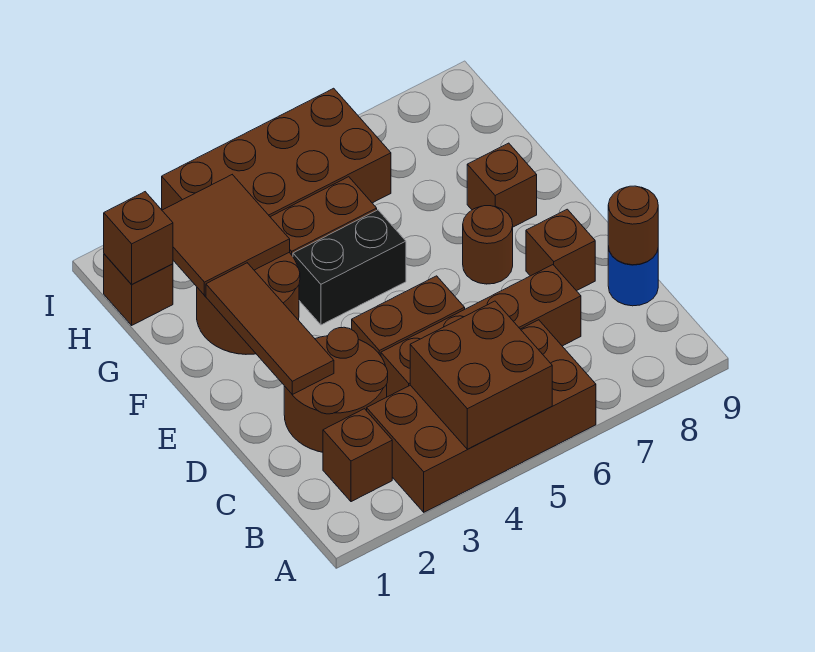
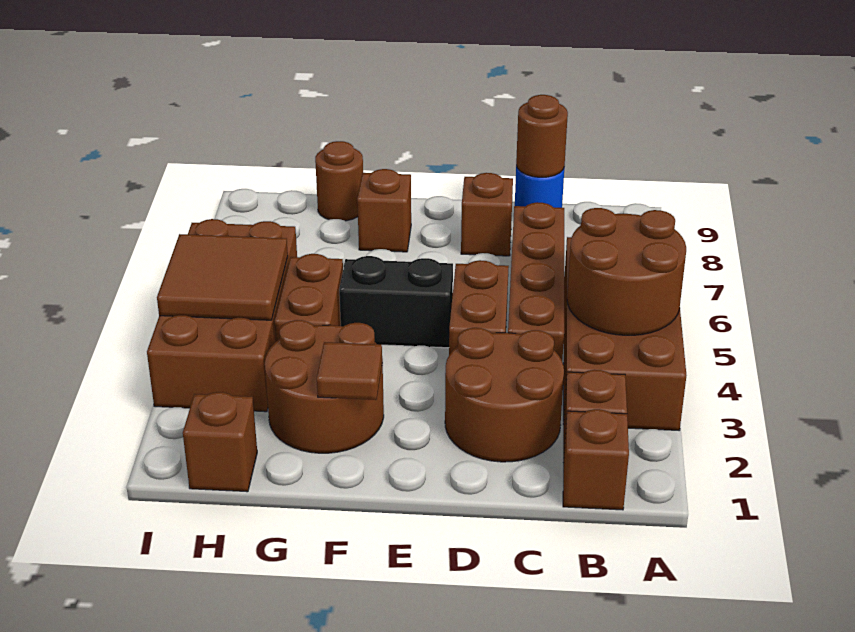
brown 2x2 brick [410,301,552,449] -> brown 2x2 round brick [567,208,686,335]
brown 1x3 tile [206,263,334,394] -> brown 1x1 tile [317,342,382,400]
brown 1x1 round brick [463,206,513,284] -> brown 1x1 round brick moved to [315,141,363,221]
black 1x2 brick [293,210,406,325] -> black 1x2 brick turned to [339,256,453,348]
brown 2x2 tile [162,175,290,296] -> brown 2x2 tile moved to [157,234,288,320]
brown 1x1 brick [104,192,173,284] -> brown 1x1 brick moved to [563,409,629,510]

